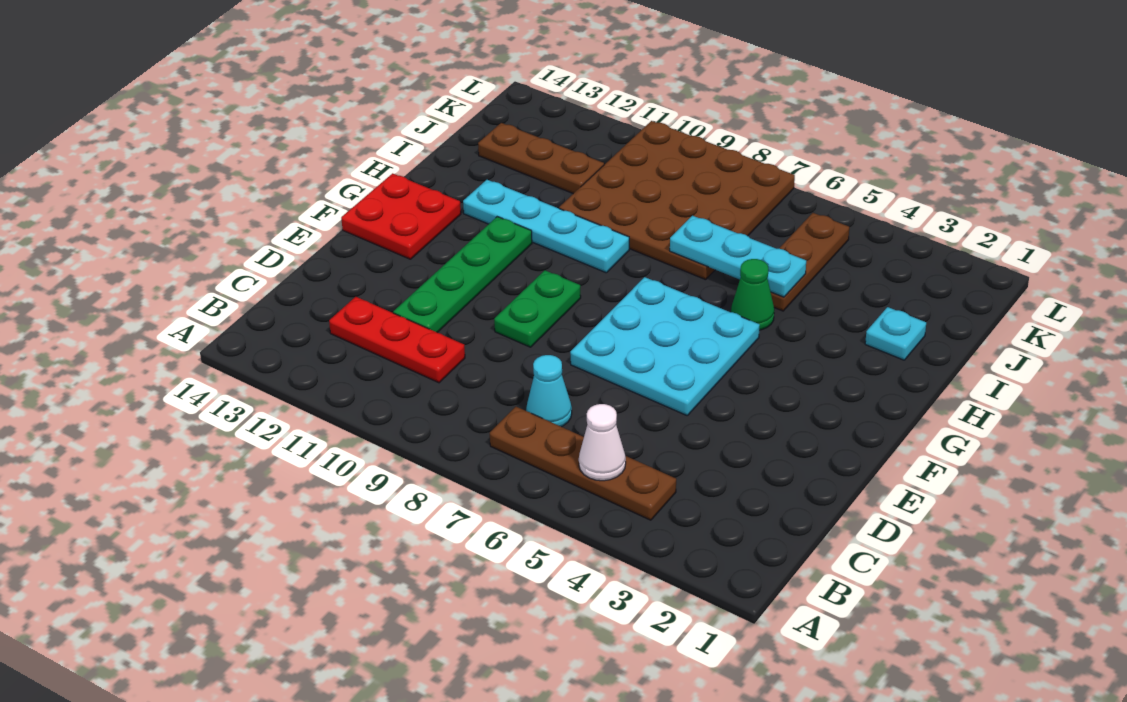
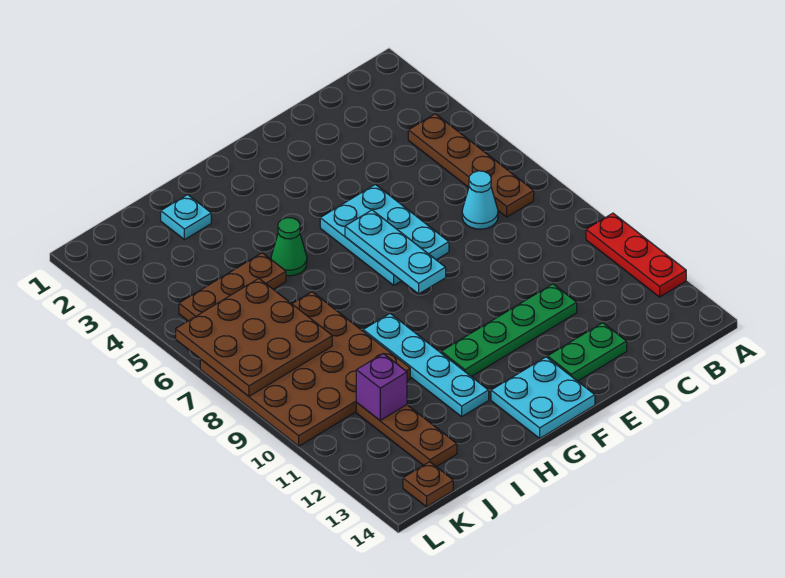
white 1x1 cone [579,404,626,481] -> none
red 1x3 plate [329,297,465,383] -> red 1x3 plate moved to [586,213,686,297]
cyan 3x3 plate [570,277,760,415] -> cyan 2x3 plate [320,184,449,285]
green 1x2 plate [494,270,581,347] -> green 1x2 plate moved to [548,323,627,381]
red 2x2 plate [341,173,461,259] -> cyan 2x2 plate [491,357,595,438]
cyan 1x3 plate [670,216,806,297] -> cyan 1x3 plate moved to [345,210,446,294]
none -> brown 3x3 plate [176,279,332,396]
none -> purple 1x1 brick [356,354,407,420]
none -> brown 1x1 plate [403,462,453,507]

